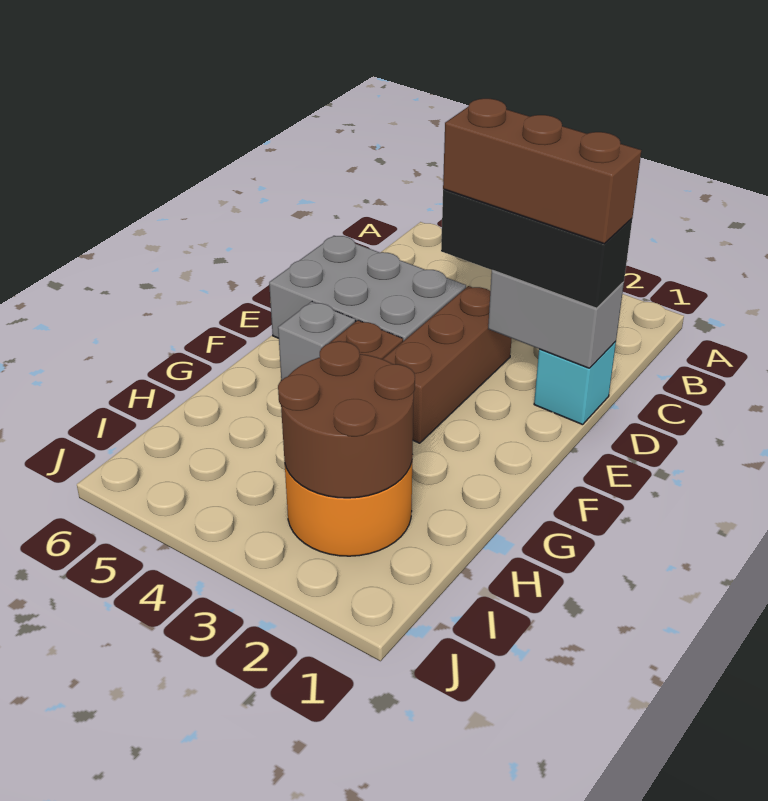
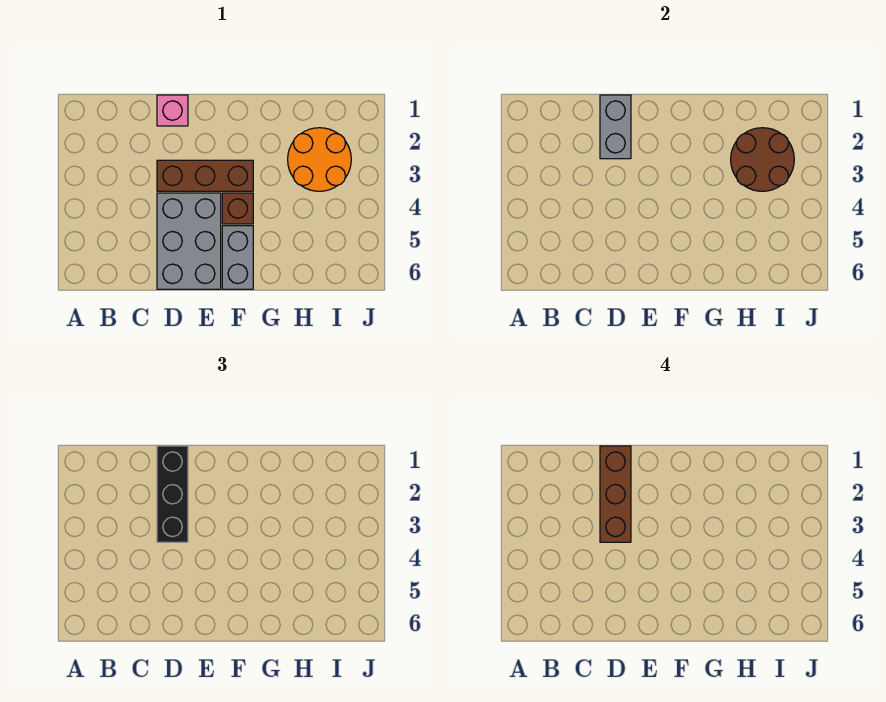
cyan 1x1 brick [534,341,616,425] -> pink 1x1 brick [157,95,188,126]
grey 1x1 brick [278,302,356,380] -> grey 1x2 brick [222,226,253,289]

